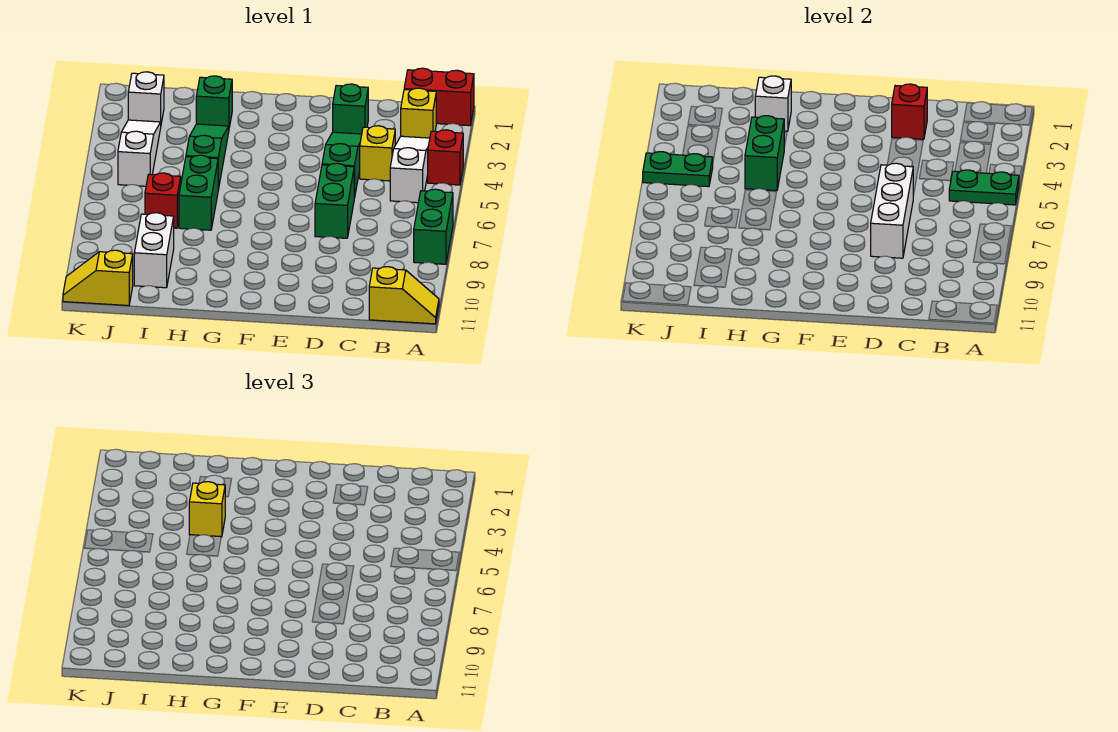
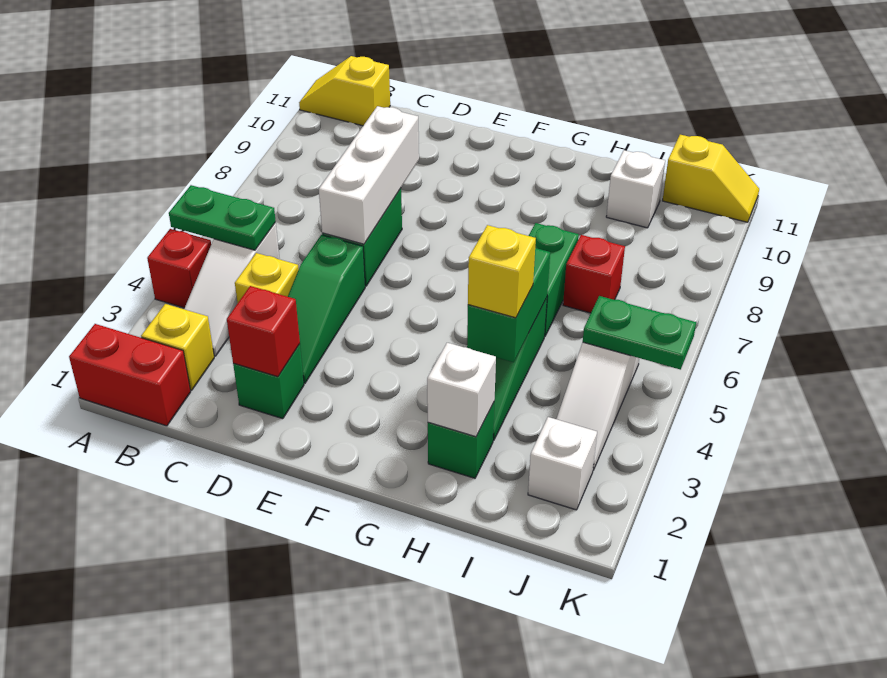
green 1x2 brick [414,189,453,264] -> none
white 1x2 brick [134,213,174,288] -> white 1x1 brick [606,150,665,228]

